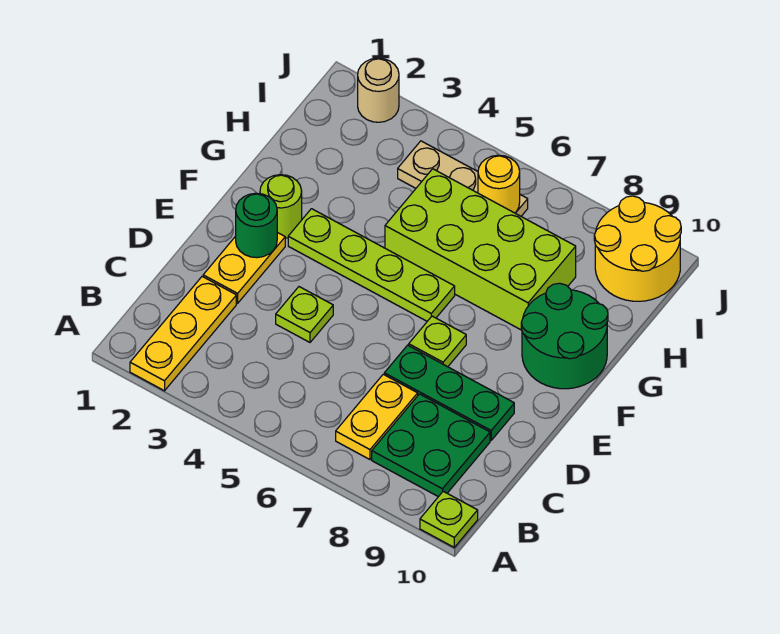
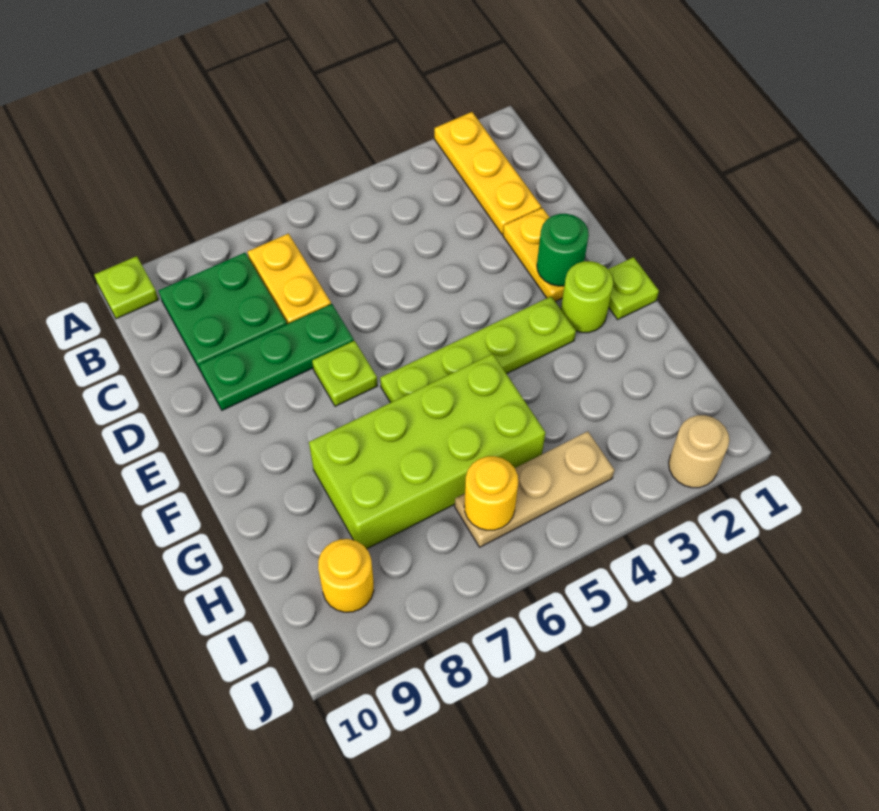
lime 1x1 plate [276,287,333,342] -> lime 1x1 plate moved to [608,257,659,319]
green 2x2 round brick [521,283,608,389] -> none
yellow 2x2 round brick [594,196,681,301] -> yellow 1x1 round brick [318,539,374,612]

